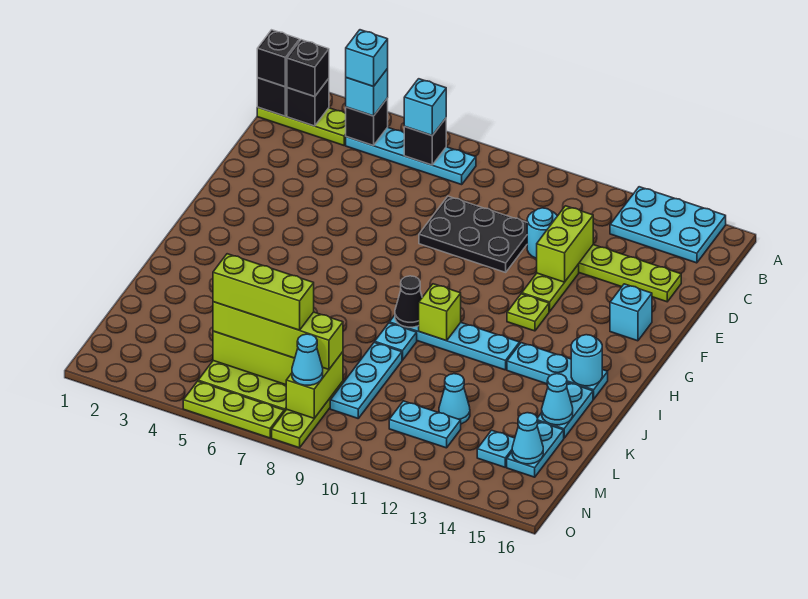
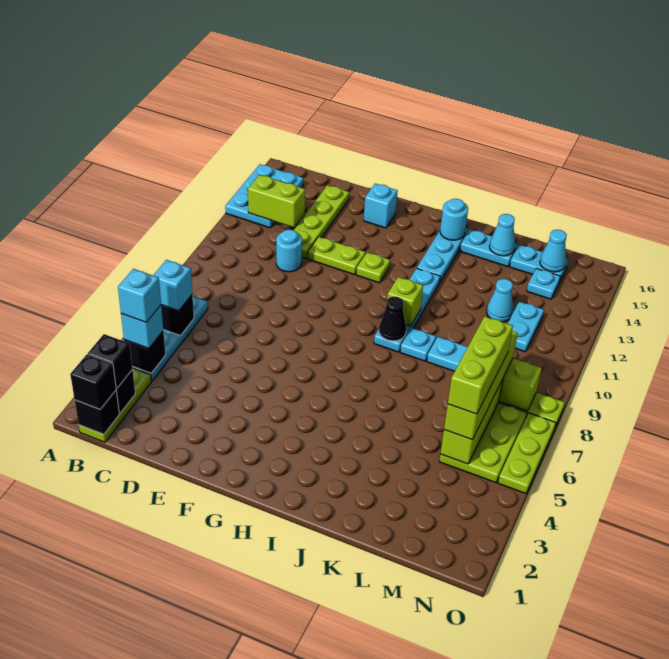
black 2x3 plate [419,196,527,272] -> none
lime 1x2 brick [537,206,593,282] -> lime 1x2 brick moved to [248,175,305,227]
cyan 1x1 cone [292,334,323,385] -> none

